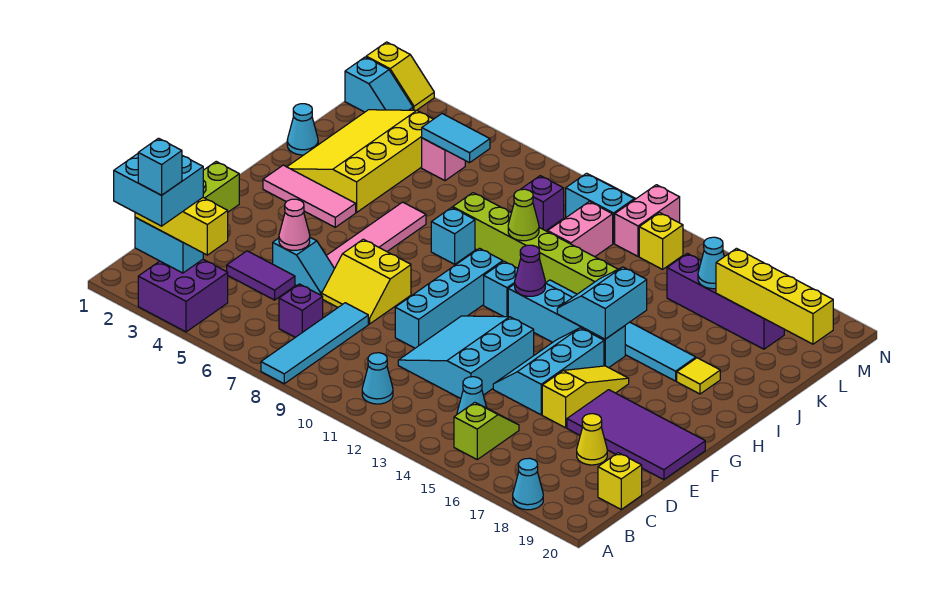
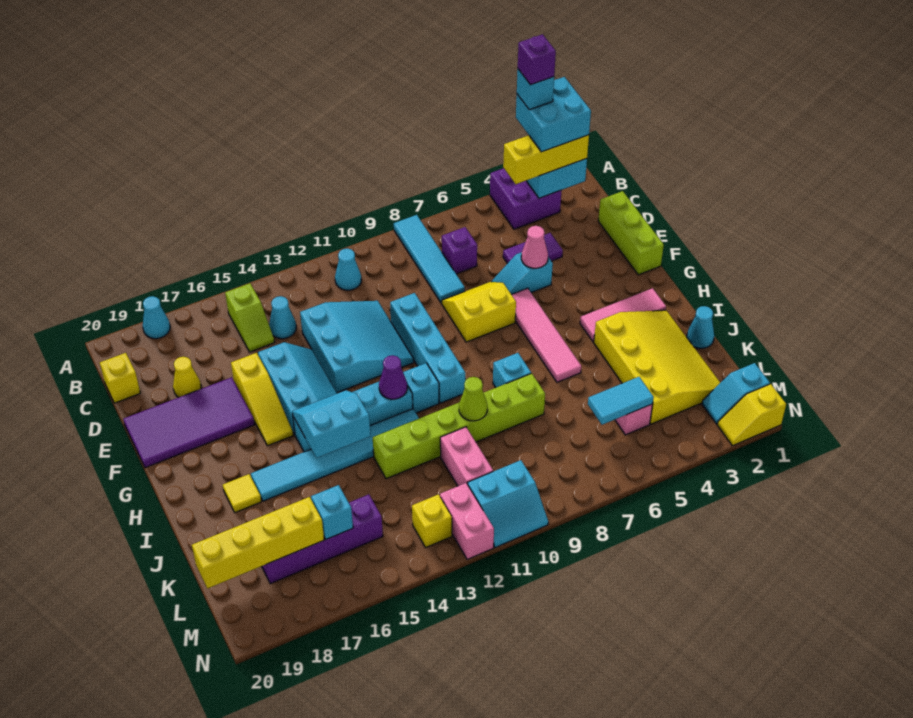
cyan 2x2 slope [557,267,647,339] -> cyan 2x2 slope turned to [292,390,371,458]
purple 1x1 brick [520,176,564,231] -> purple 1x1 brick moved to [518,34,556,85]
cyan 1x1 cone [698,237,724,289] -> cyan 1x1 brick [311,485,353,539]

